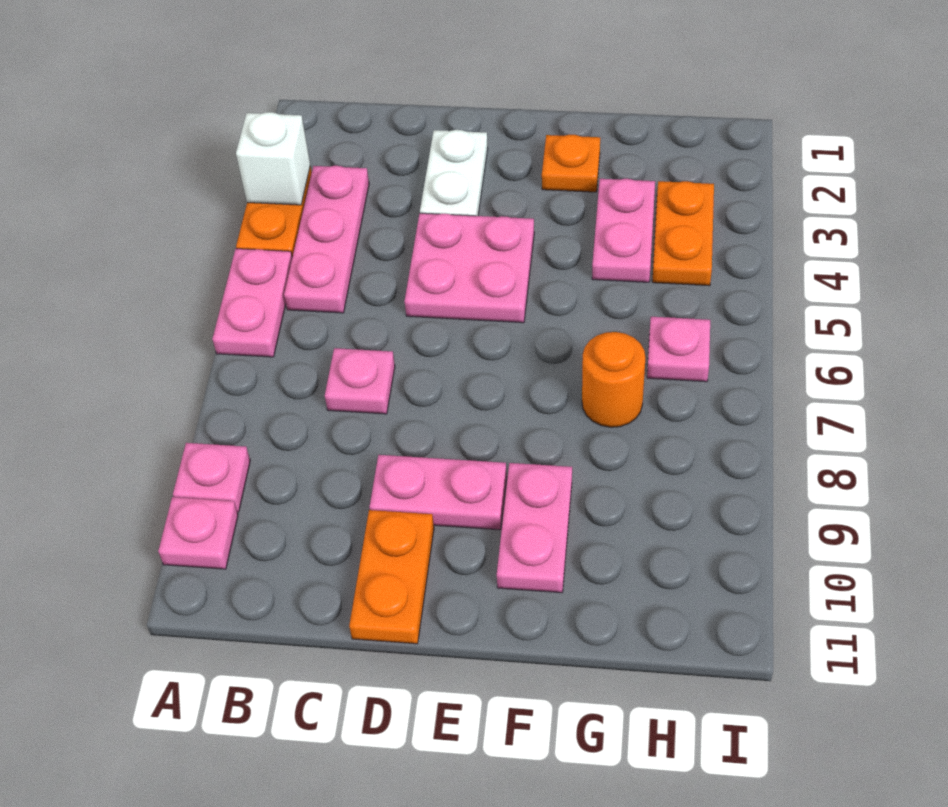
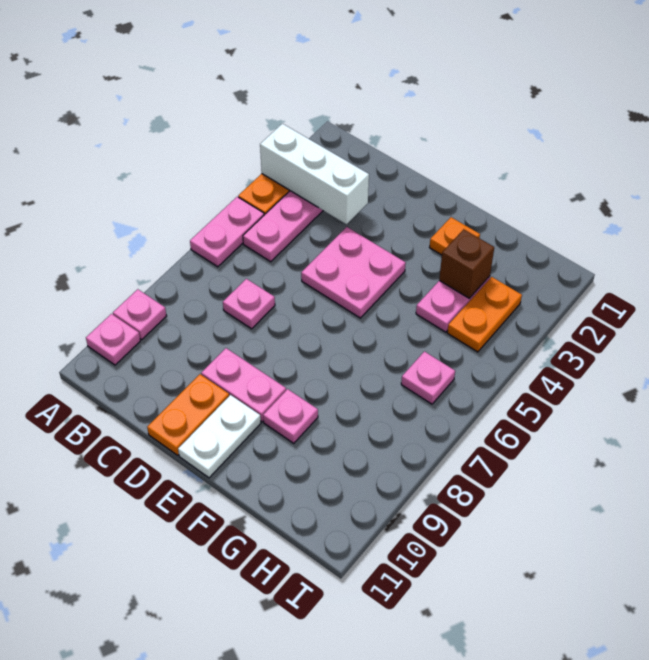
white 1x1 brick [236,112,310,205] -> white 1x3 brick [260,124,369,224]
white 1x2 plate [420,130,488,216] -> white 1x2 plate moved to [178,395,261,478]
pink 1x2 plate [497,463,572,593] -> pink 1x1 plate [263,389,318,443]
none -> brown 1x1 brick [439,229,494,298]
orange 1x1 round brick [582,332,645,427] -> none

